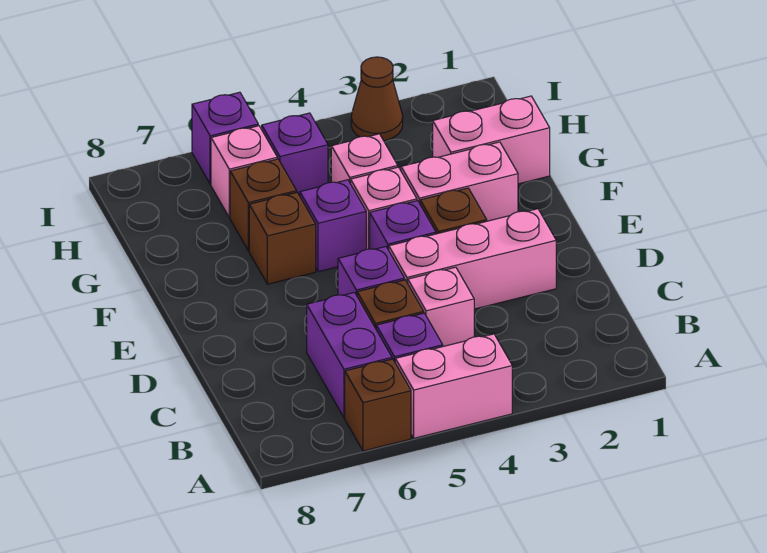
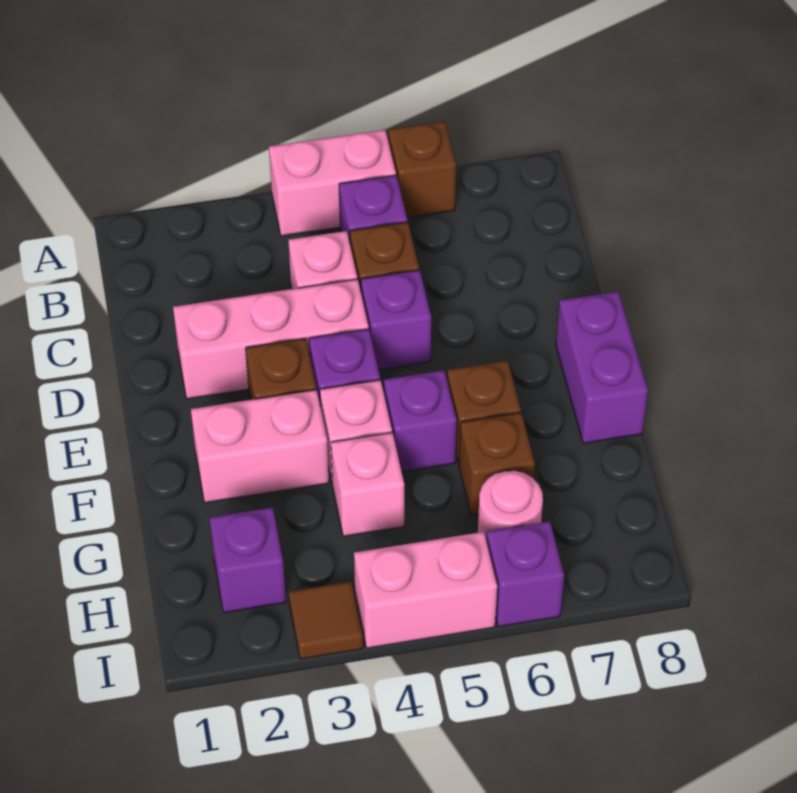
purple 1x2 brick [307,292,392,418] -> purple 1x2 brick moved to [556,292,648,443]
pink 1x2 brick [433,96,550,184] -> pink 1x2 brick moved to [354,532,497,648]
purple 1x1 brick [262,113,328,196] -> purple 1x1 brick moved to [210,507,286,613]
pink 1x1 brick [211,126,277,218] -> pink 1x1 round brick [478,471,543,542]
brown 1x1 cone [351,57,403,141] -> brown 1x1 tile [289,582,363,659]

